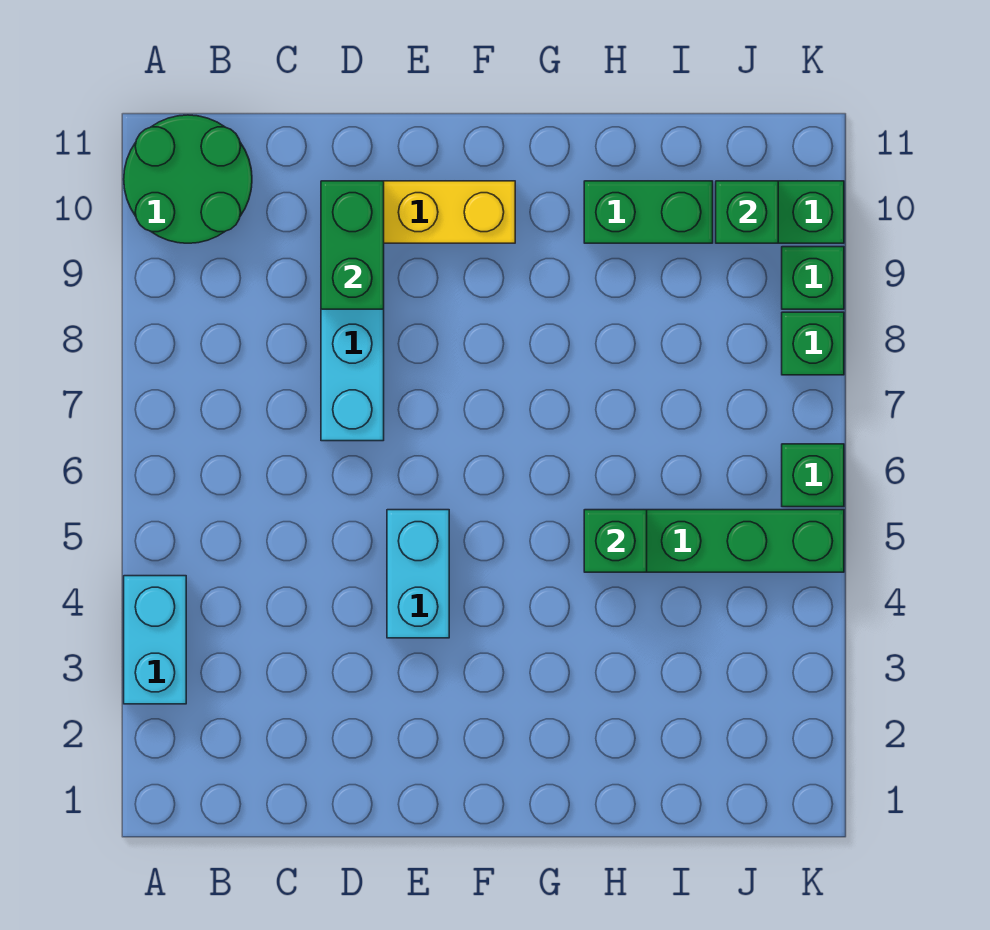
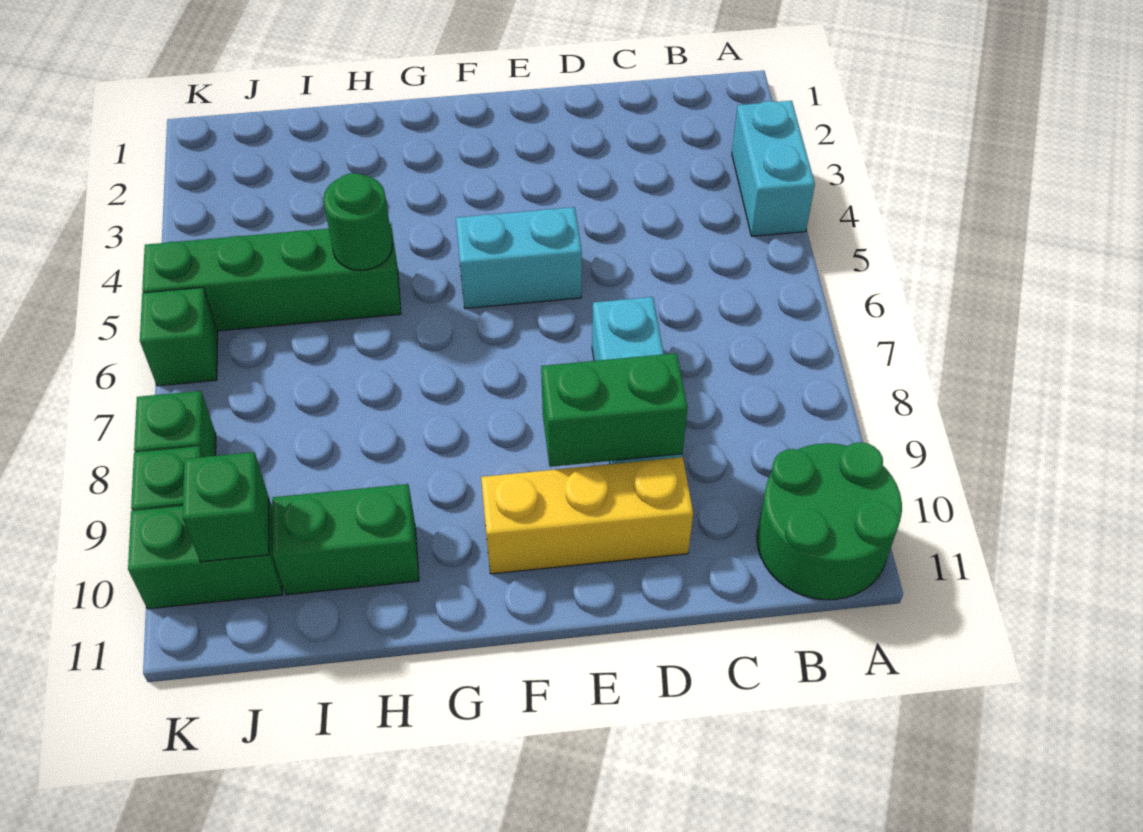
green 1x2 brick [321,181,384,309] -> green 1x2 brick turned to [541,353,687,467]
cyan 1x2 brick [387,510,449,638] -> cyan 1x2 brick turned to [456,207,582,309]
green 1x1 brick [584,510,647,572] -> green 1x1 round brick [323,173,393,270]

